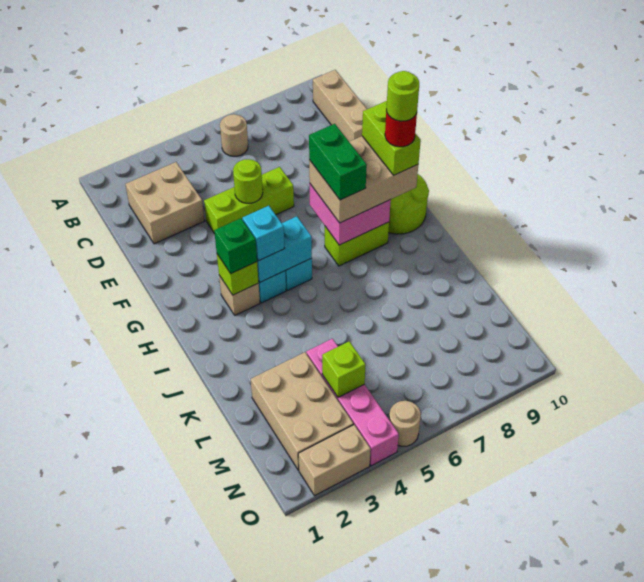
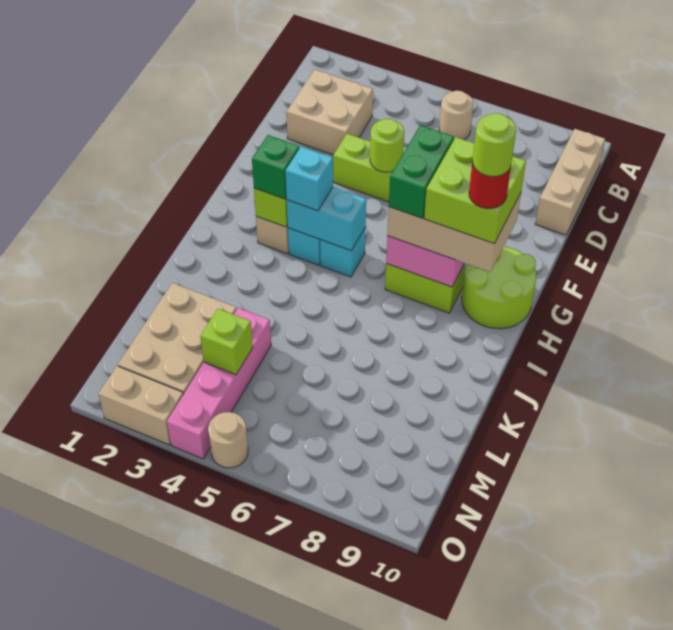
lime 1x2 brick [362,101,421,175] -> lime 2x2 brick [424,137,526,243]

